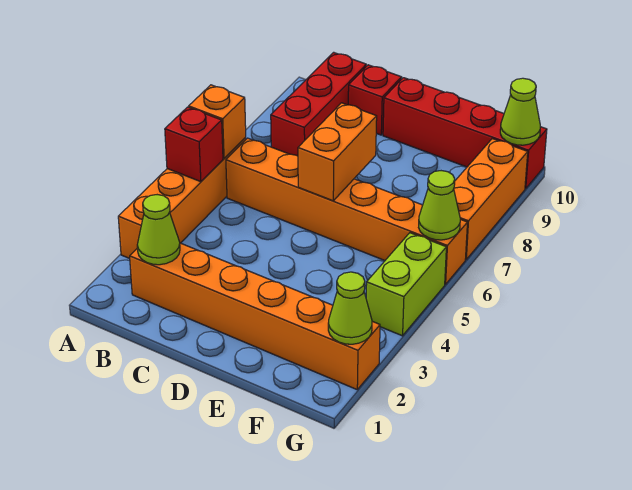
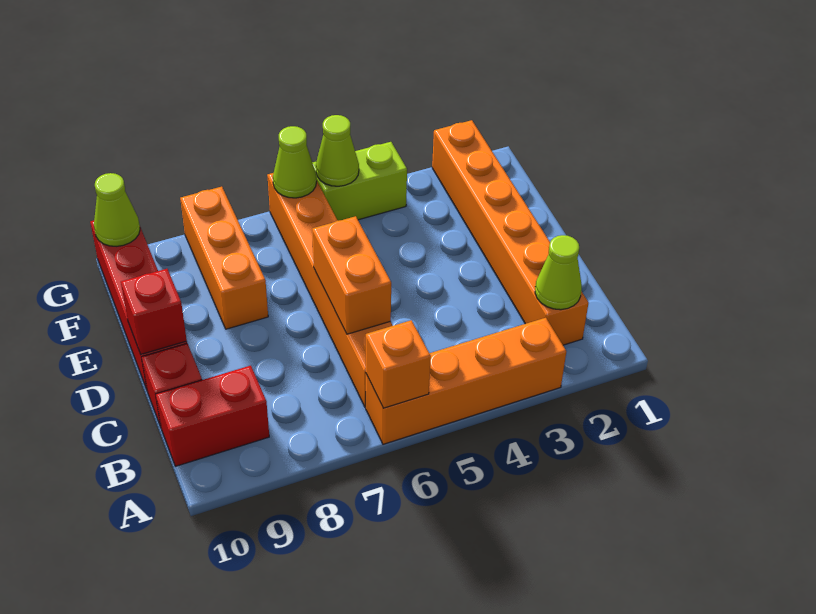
red 1x1 brick [165,107,223,182] -> red 1x1 brick moved to [121,269,187,354]
red 1x3 brick [271,52,366,156] -> red 1x2 brick [156,366,269,466]
orange 1x2 brick [298,103,377,201] -> orange 1x2 brick turned to [312,216,391,334]
lime 1x1 cone [328,272,372,344] -> lime 1x1 cone moved to [316,115,359,186]
orange 1x3 brick [454,139,528,259] -> orange 1x3 brick turned to [180,187,268,329]

